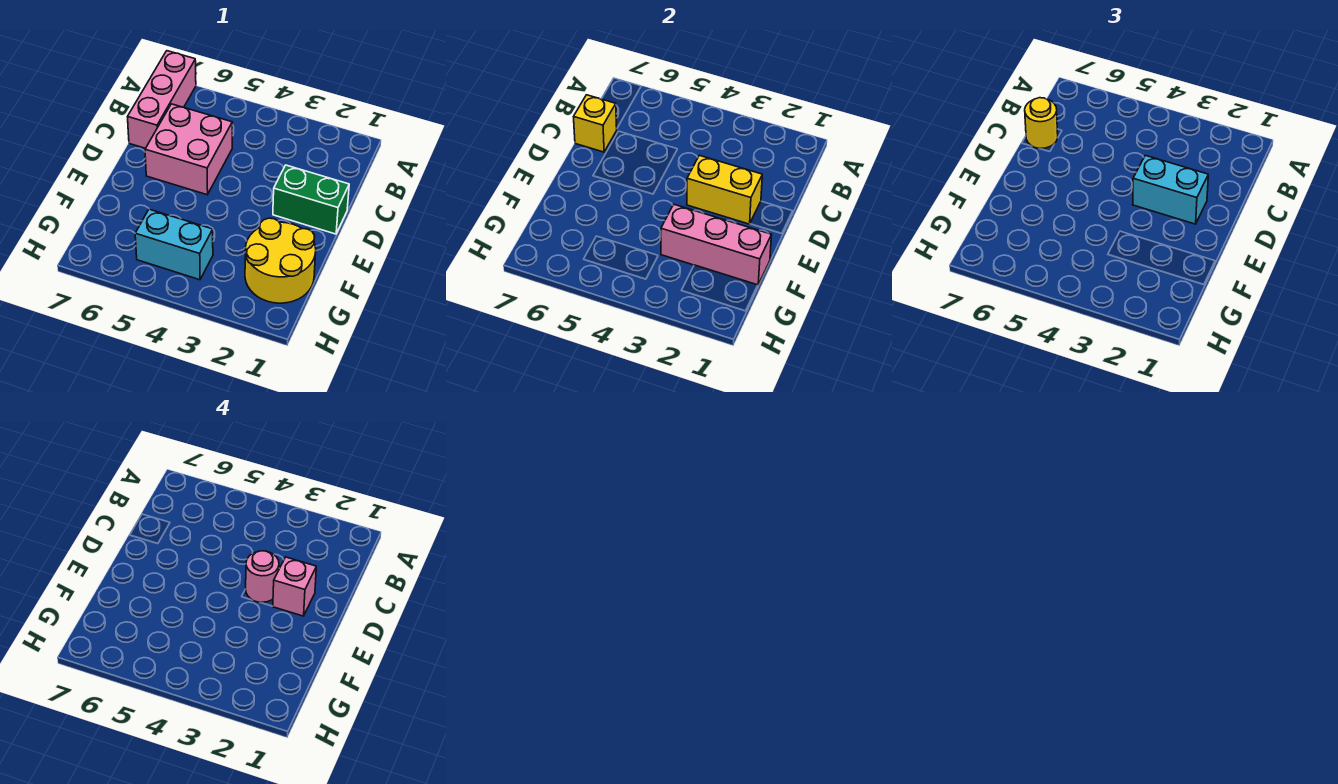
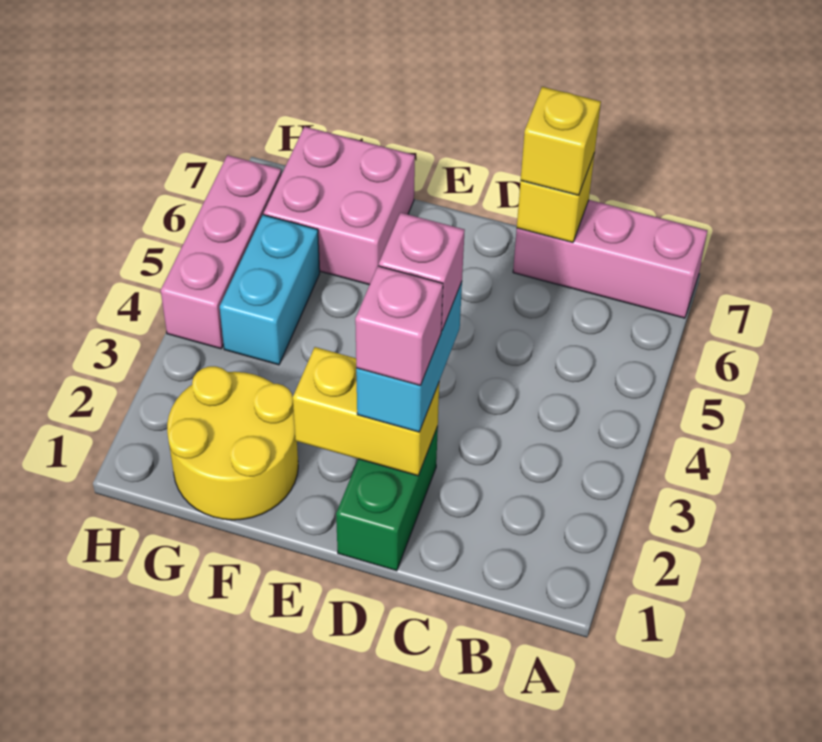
pink 2x2 brick [145,104,232,195] -> pink 2x2 brick moved to [264,127,415,285]
yellow 1x1 round brick [1025,98,1058,148] -> yellow 1x1 brick [521,87,601,195]
yellow 1x2 brick [687,155,762,224] -> yellow 1x2 brick turned to [293,347,439,476]
pink 1x1 round brick [246,551,279,602] -> pink 1x1 brick [379,213,465,331]
pink 1x3 brick [661,205,771,285] -> pink 1x3 brick moved to [161,155,281,349]

